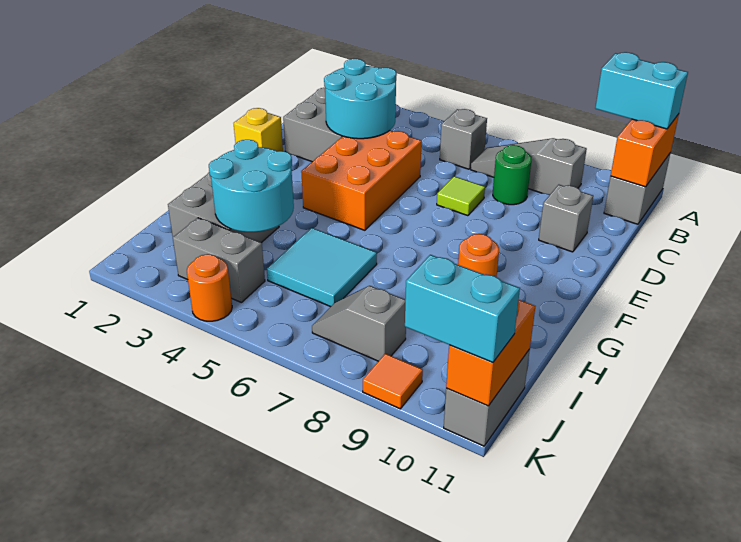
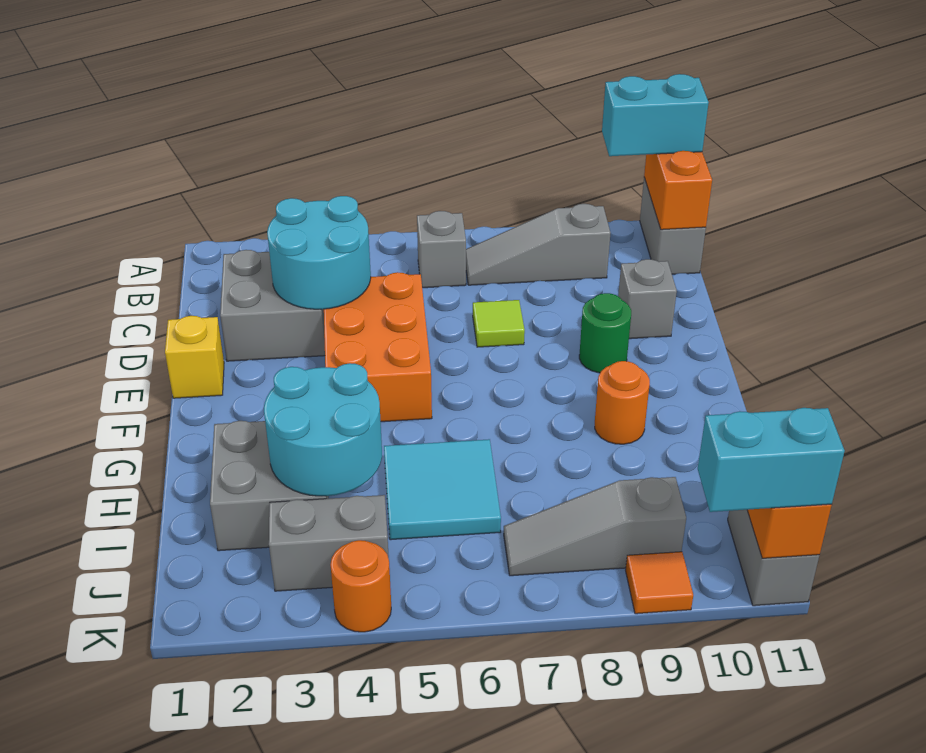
green 1x1 round brick [493,145,531,205] -> green 1x1 round brick moved to [579,293,631,373]
grey 1x2 slope [312,286,406,361] -> grey 1x3 slope [504,477,686,576]

